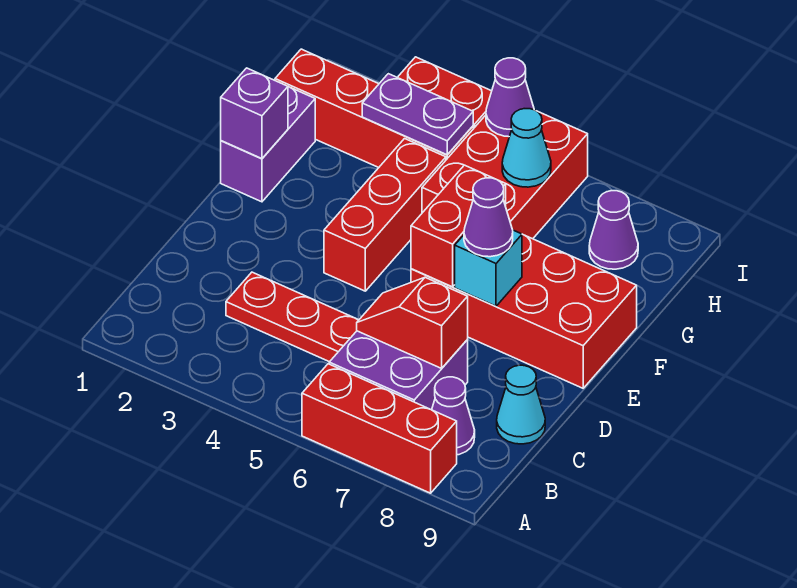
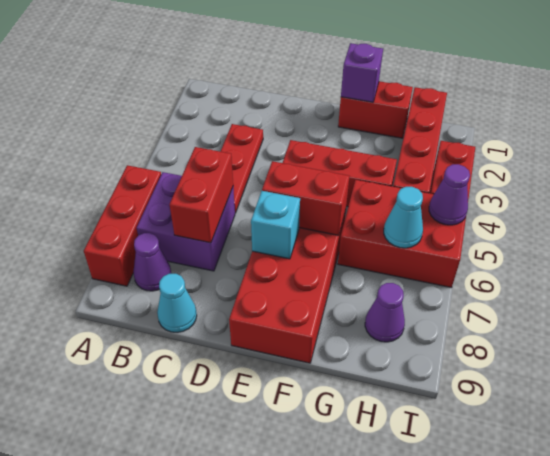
red 1x2 slope [357,277,468,368] -> red 1x2 brick [170,147,233,243]
purple 1x1 cone [464,178,513,257] -> none
purple 1x2 brick [221,87,315,202] -> red 1x2 brick [338,81,413,138]
purple 1x2 plate [362,74,473,155] -> none

